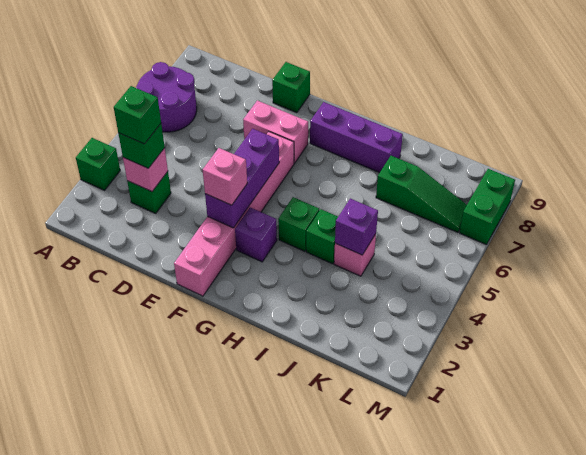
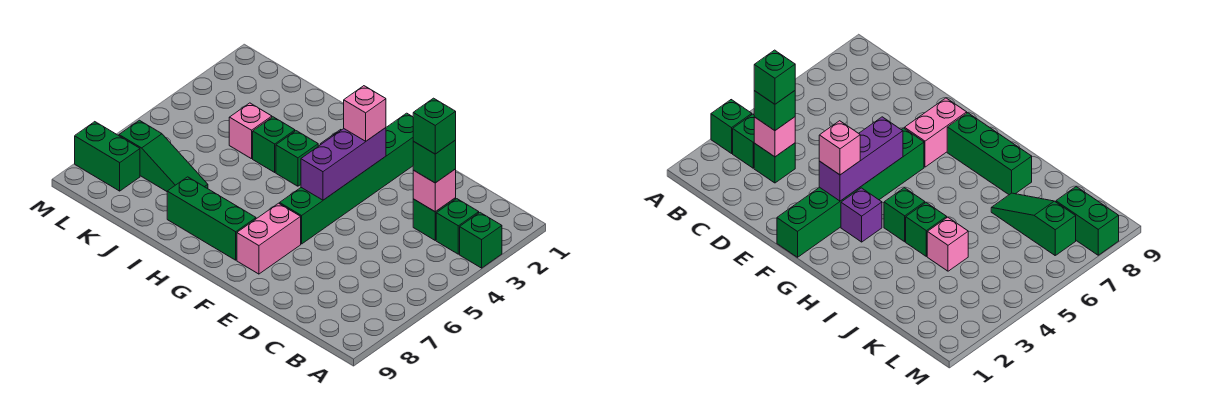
purple 2x2 round brick [136,62,197,132] -> none
pink 1x2 brick [243,100,308,163] -> pink 1x2 brick turned to [237,203,301,274]
green 1x1 brick [272,62,310,113] -> green 1x1 brick moved to [436,199,479,254]
pink 1x6 brick [174,132,294,296] -> green 1x6 brick [280,113,413,244]
purple 1x3 brick [310,102,403,173] -> green 1x3 brick [167,177,256,260]
purple 1x1 brick [335,199,378,255] -> none
green 1x3 slope [376,156,467,232] -> green 1x3 slope turned to [119,120,208,191]
green 1x2 brick [459,169,515,245] -> green 1x2 brick turned to [75,122,140,191]

